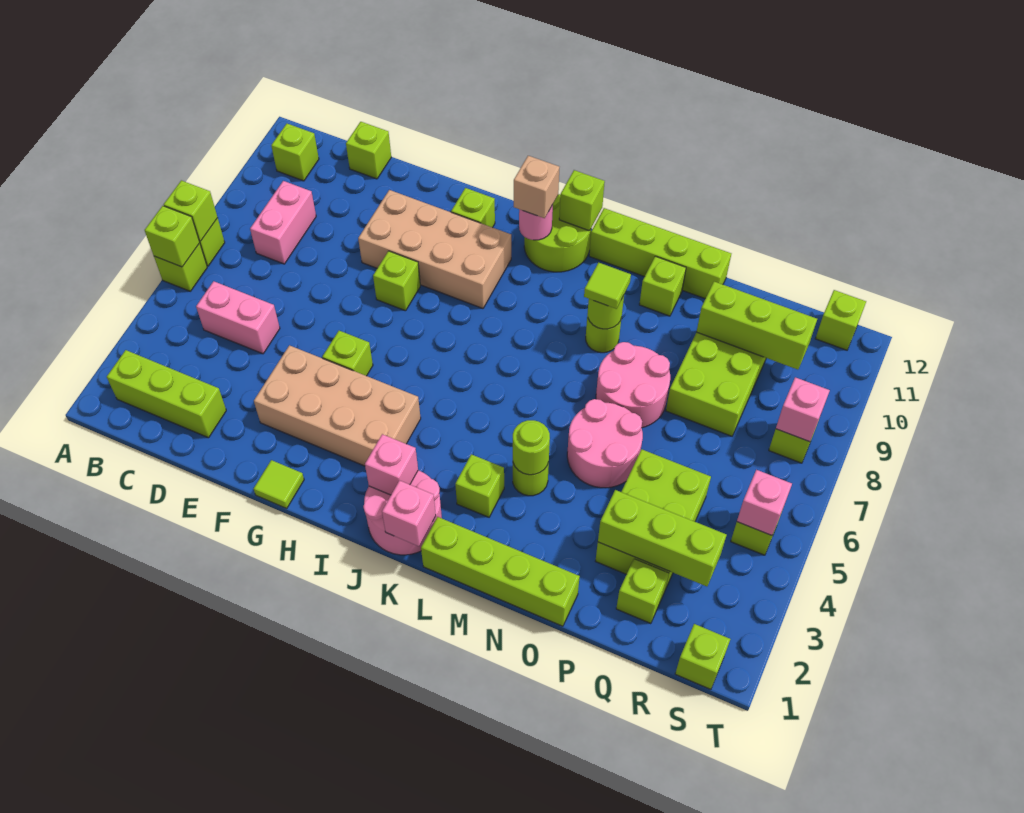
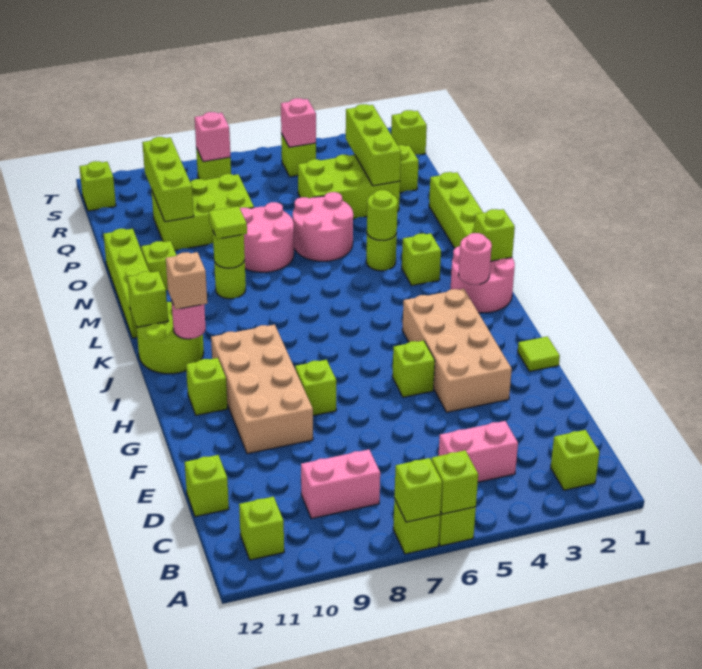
lime 1x3 brick [107,350,226,438] -> lime 1x1 brick [551,430,599,490]
pink 1x2 brick [196,281,280,354] -> pink 1x2 brick turned to [439,421,518,482]
pink 1x1 brick [365,434,418,495] -> pink 1x1 round brick [459,233,492,285]
pink 1x1 brick [382,481,436,546] -> lime 1x1 brick [474,209,515,261]

